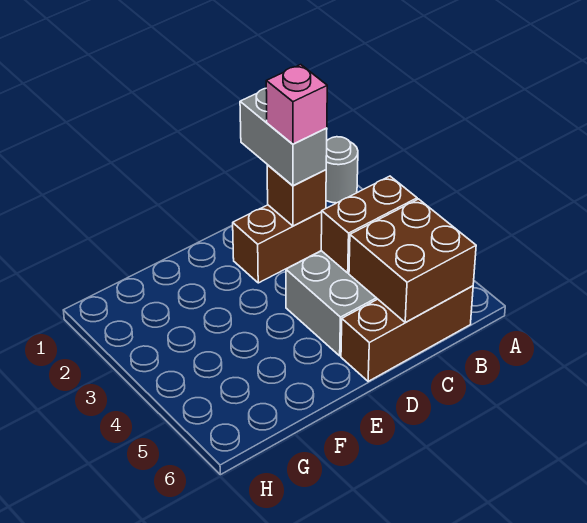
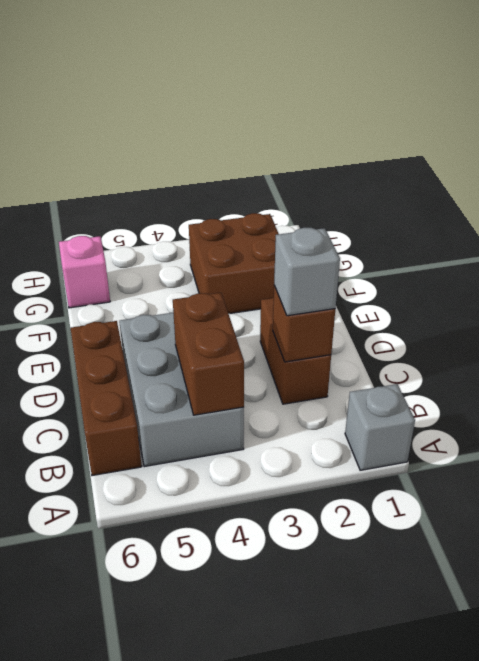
grey 1x1 round brick [326,137,358,203] -> grey 1x1 brick [345,384,415,470]
brown 2x2 brick [349,199,476,323] -> brown 2x2 brick moved to [189,213,279,314]
grey 1x2 brick [240,89,327,186] -> grey 1x1 brick [274,228,340,316]
pink 1x1 brick [266,65,327,144] -> pink 1x1 brick moved to [59,236,110,308]

